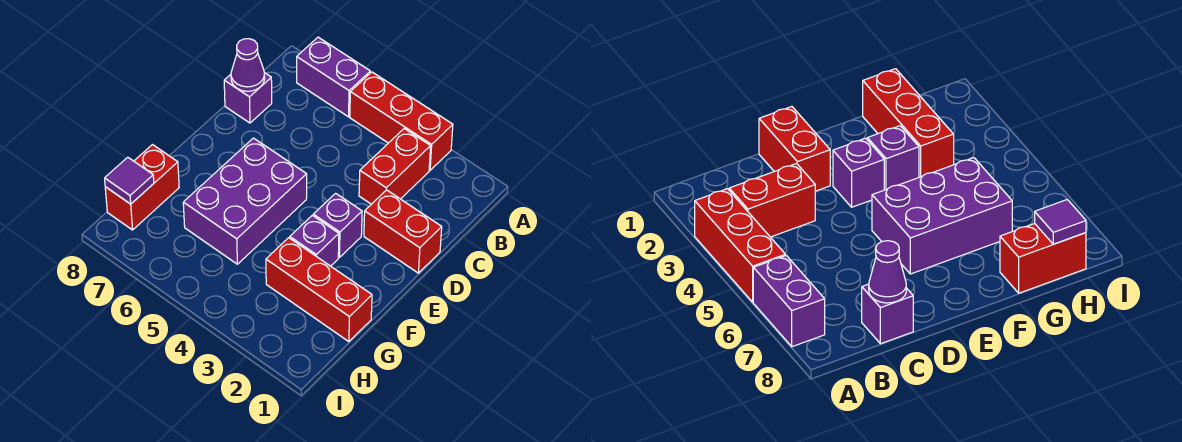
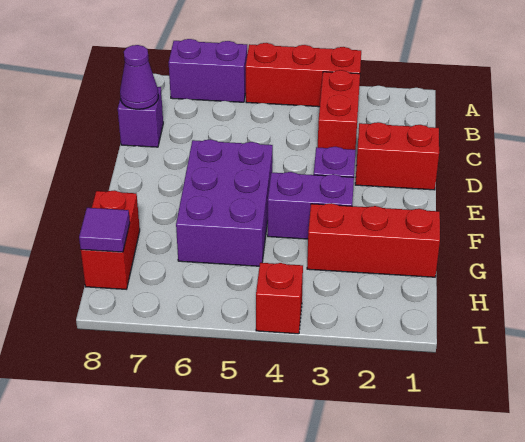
purple 1x1 brick [290,215,339,266] -> purple 1x2 brick [268,172,354,239]
none -> red 1x1 brick [256,263,303,334]

